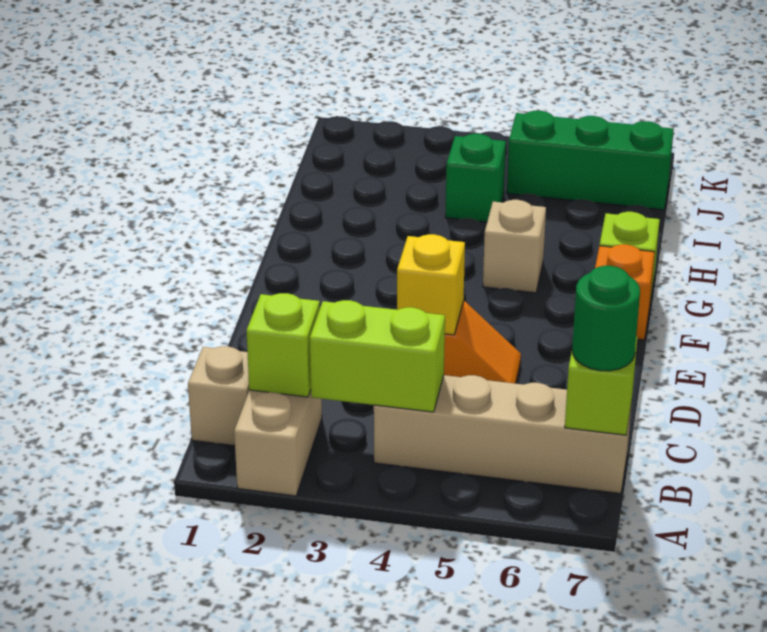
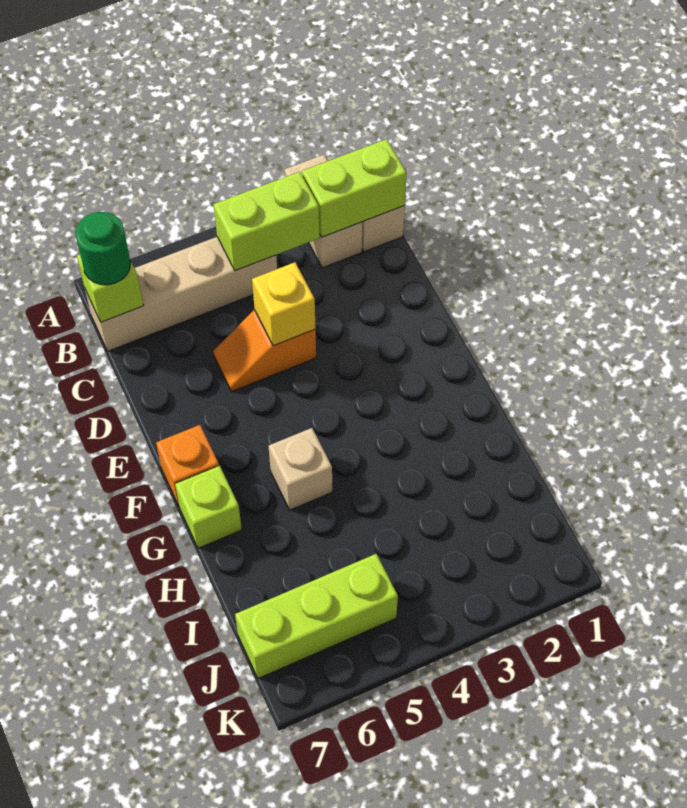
lime 1x1 brick [246,293,320,397] -> lime 1x2 brick [302,139,406,237]
green 1x1 brick [445,134,506,222] -> none
green 1x3 brick [507,111,674,210] -> lime 1x3 brick [235,554,398,679]

